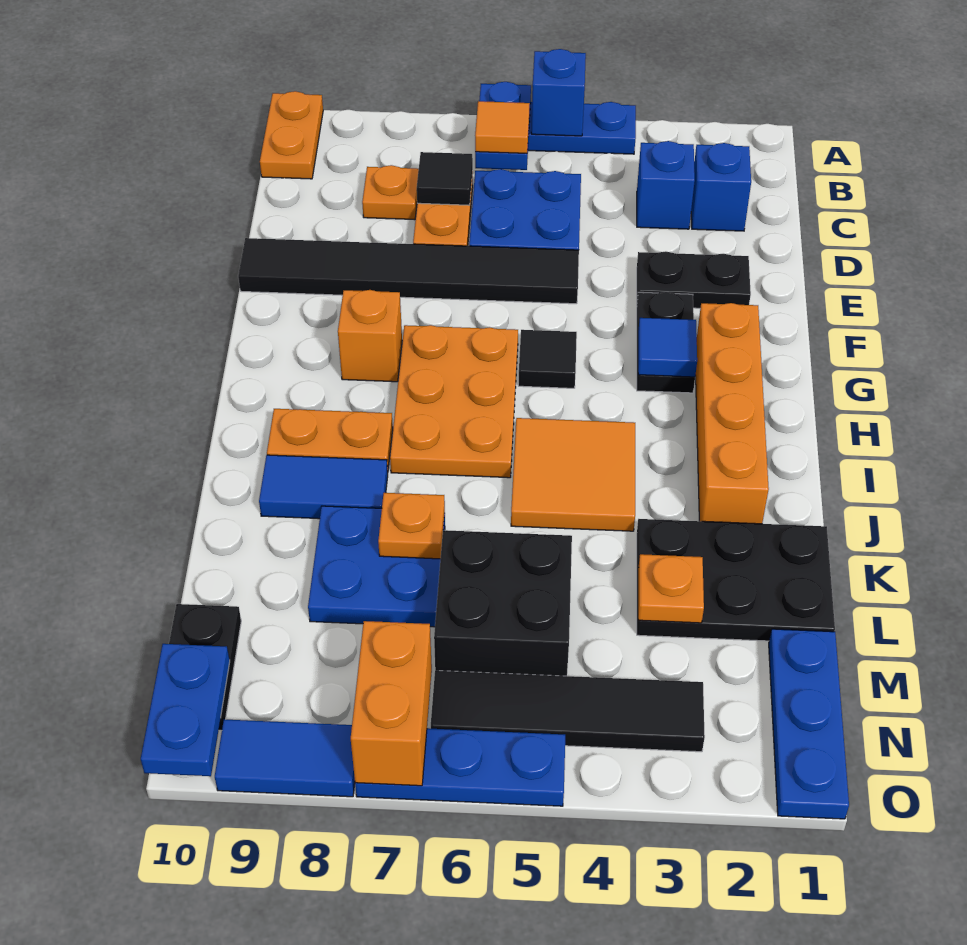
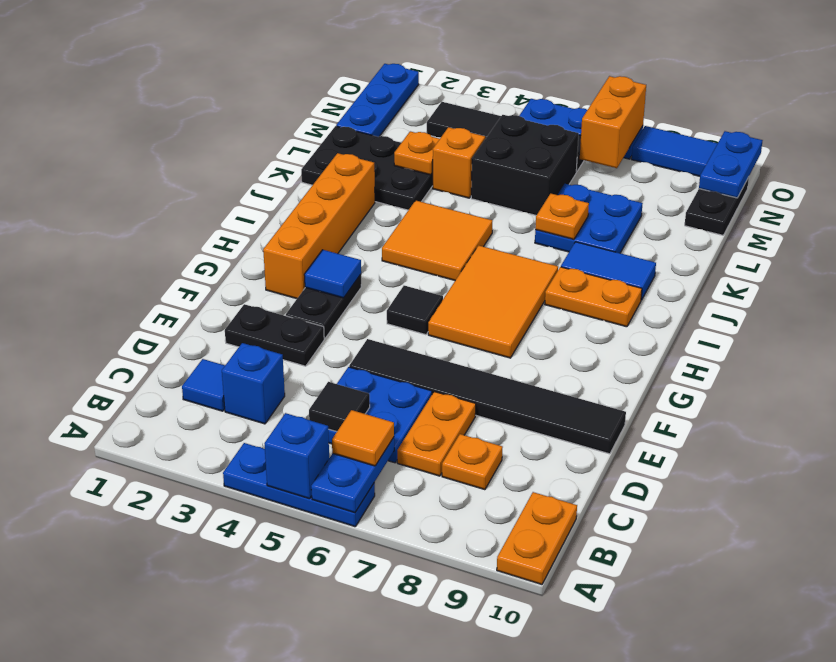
blue 1x1 brick [691,143,751,231] -> blue 1x1 tile [182,359,225,411]
black 1x1 tile [417,152,473,205] -> black 1x1 tile moved to [309,382,370,432]
orange 2x3 plate [390,325,518,478] -> orange 2x3 tile [428,245,558,358]
orange 1x1 brick [338,290,402,382] -> orange 1x1 brick moved to [433,127,485,198]

